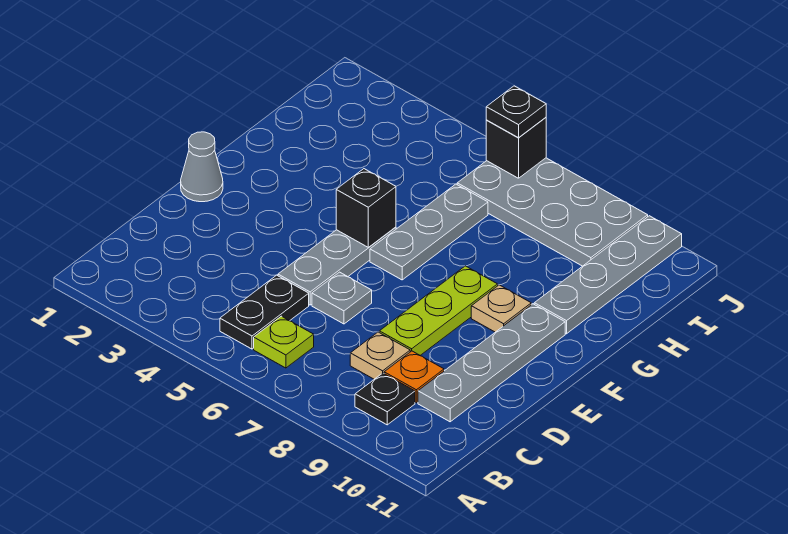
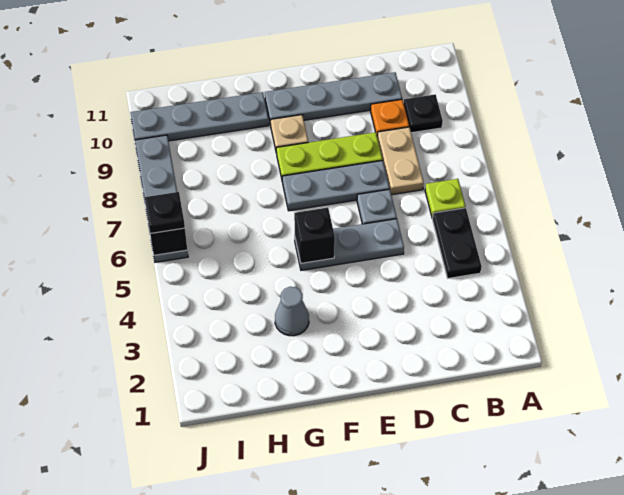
black 1x2 plate [220,275,309,349] -> black 1x2 plate turned to [433,208,482,278]
tan 1x1 plate [350,332,410,379] -> tan 1x2 plate [377,127,424,195]
grey 1x1 cone [181,132,223,202] -> grey 1x1 cone moved to [275,287,309,336]
grey 1x3 plate [370,184,488,280] -> grey 1x3 plate moved to [282,161,390,211]
grey 2x4 plate [457,158,648,266] -> grey 1x4 plate [135,135,188,262]

